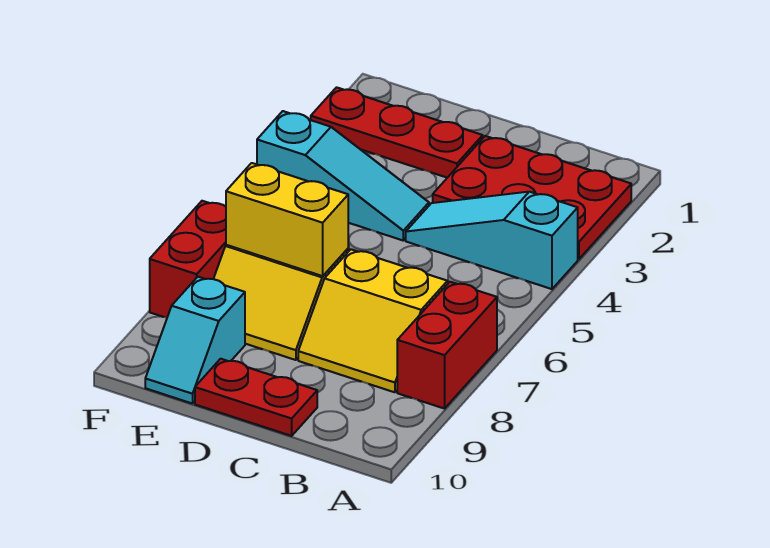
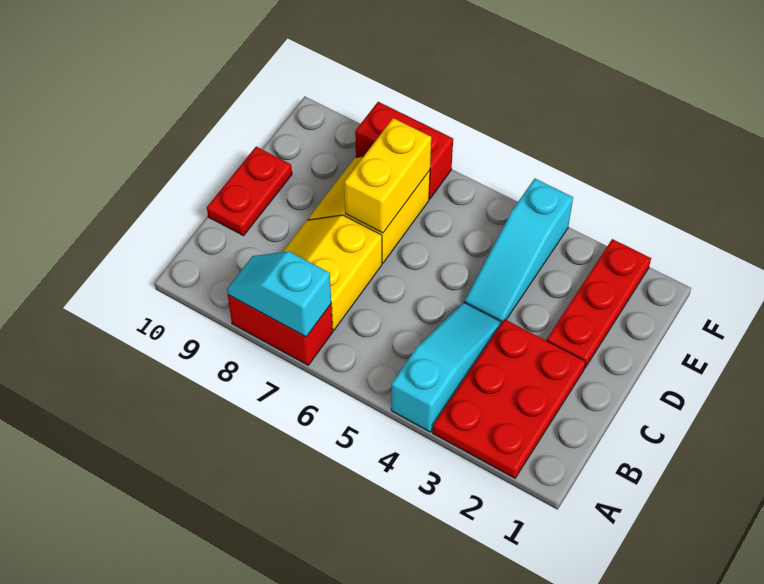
cyan 1x2 slope [145,277,245,404] -> cyan 1x2 slope moved to [227,251,331,337]

